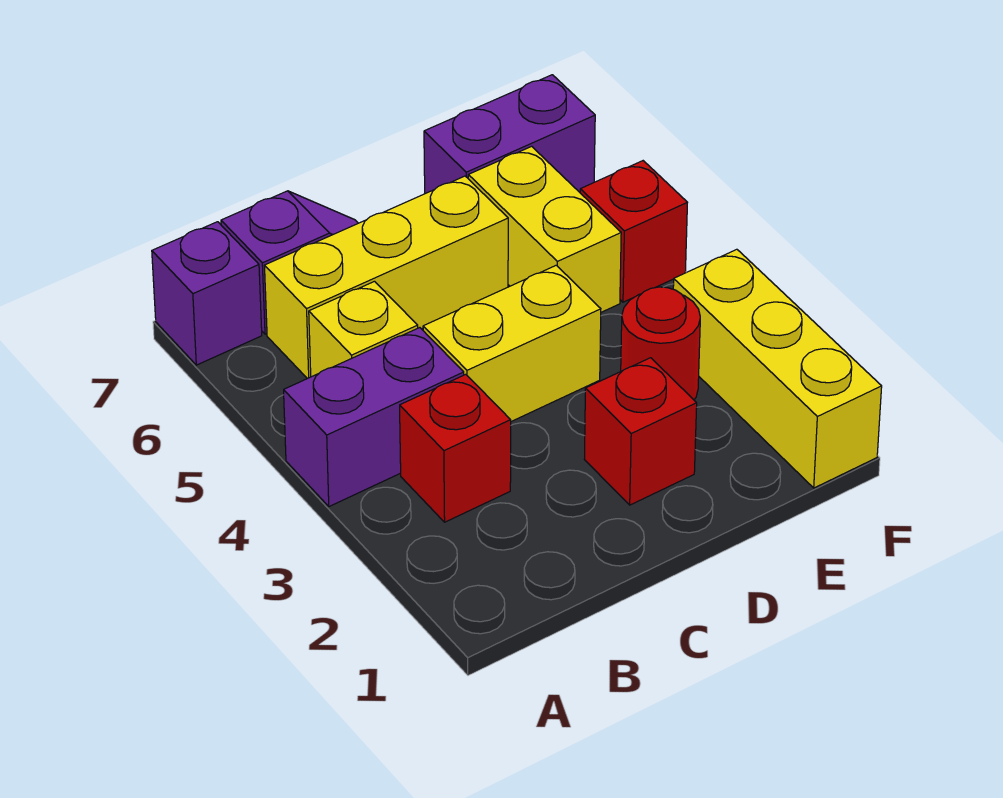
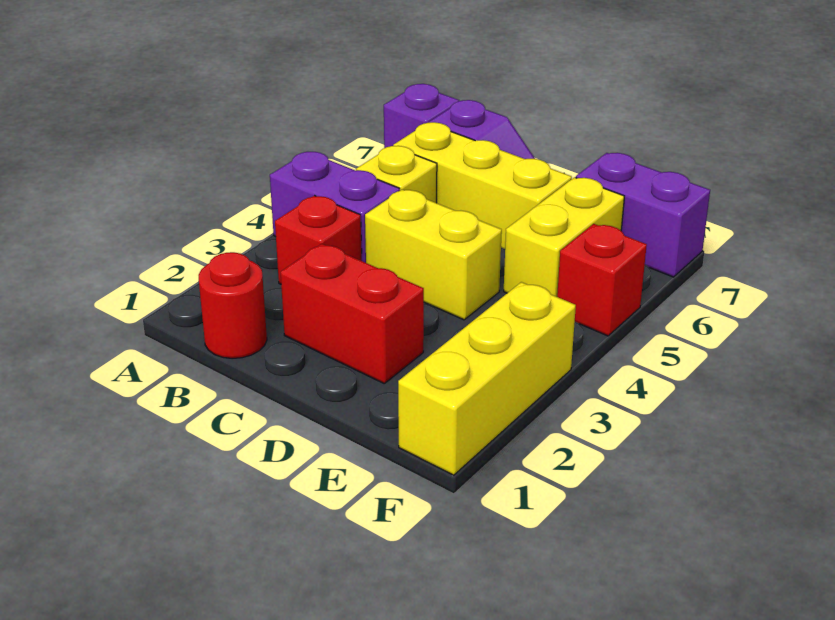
red 1x1 brick [584,358,697,505] -> red 1x2 brick [281,244,424,383]
red 1x1 round brick [621,287,700,400] -> red 1x1 round brick moved to [199,252,267,358]

